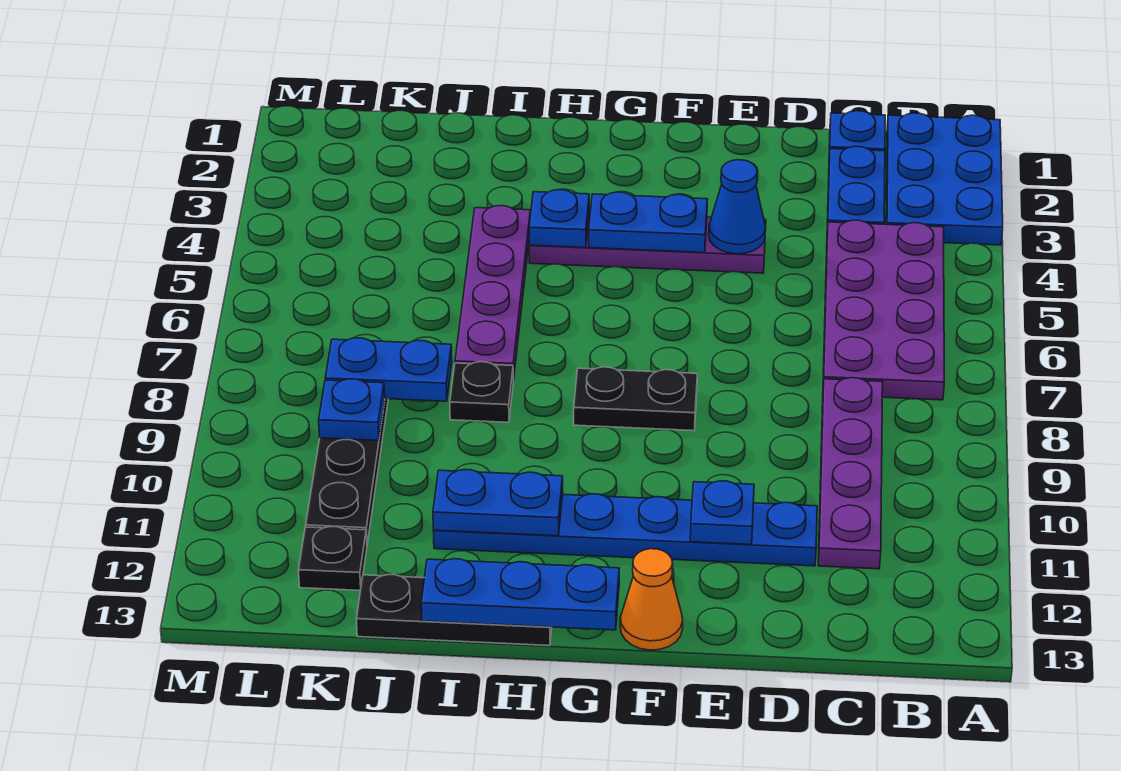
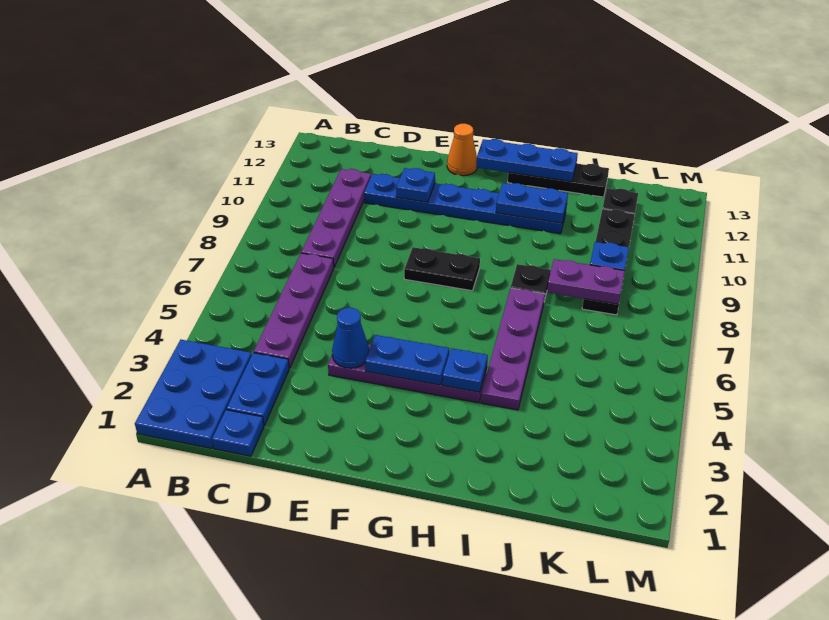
purple 2x4 plate [823,220,944,400] -> purple 1x4 plate [254,253,334,368]
blue 1x2 plate [325,338,452,401] -> purple 1x2 plate [547,259,625,304]

